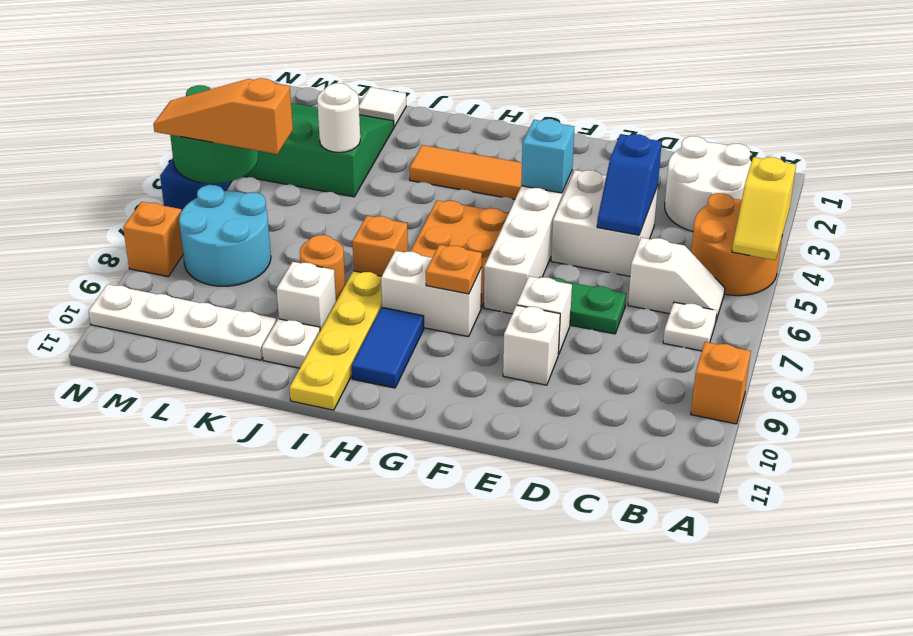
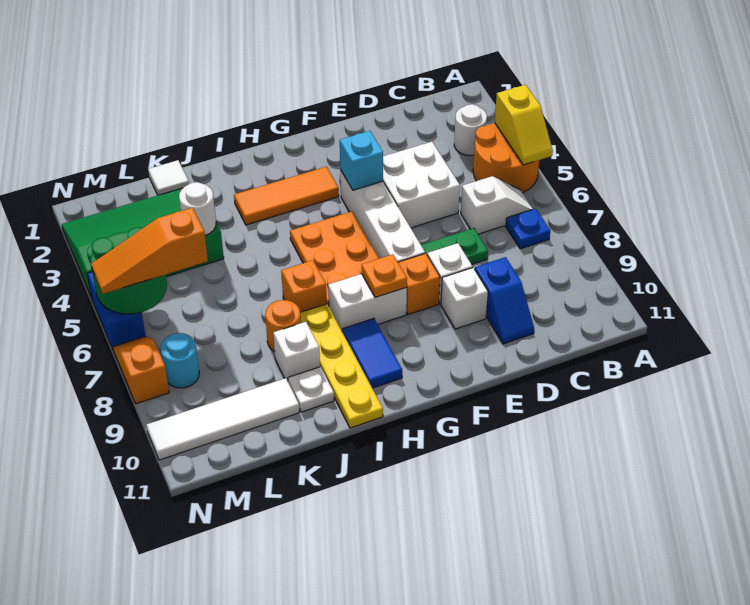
orange 1x1 brick [691,342,751,424] -> orange 1x1 brick moved to [398,253,440,314]
white 2x2 round brick [665,136,751,231] -> white 1x1 round brick [454,104,487,156]
white 1x1 plate [663,302,717,351] -> blue 1x1 plate [506,209,550,249]
blue 1x2 slope [597,134,662,235] -> blue 1x2 slope moved to [475,257,534,344]
white 1x4 plate [88,284,276,360] -> white 1x4 tile [147,378,300,460]
cyan 2x2 round brick [179,185,271,286] -> cyan 1x1 round brick [160,333,199,388]

